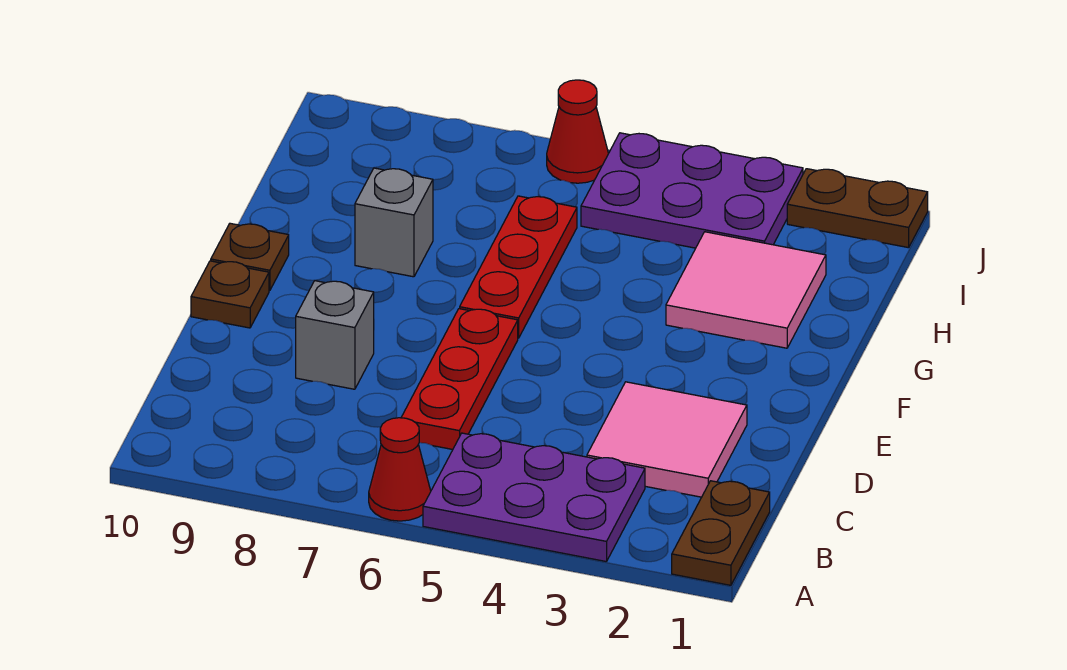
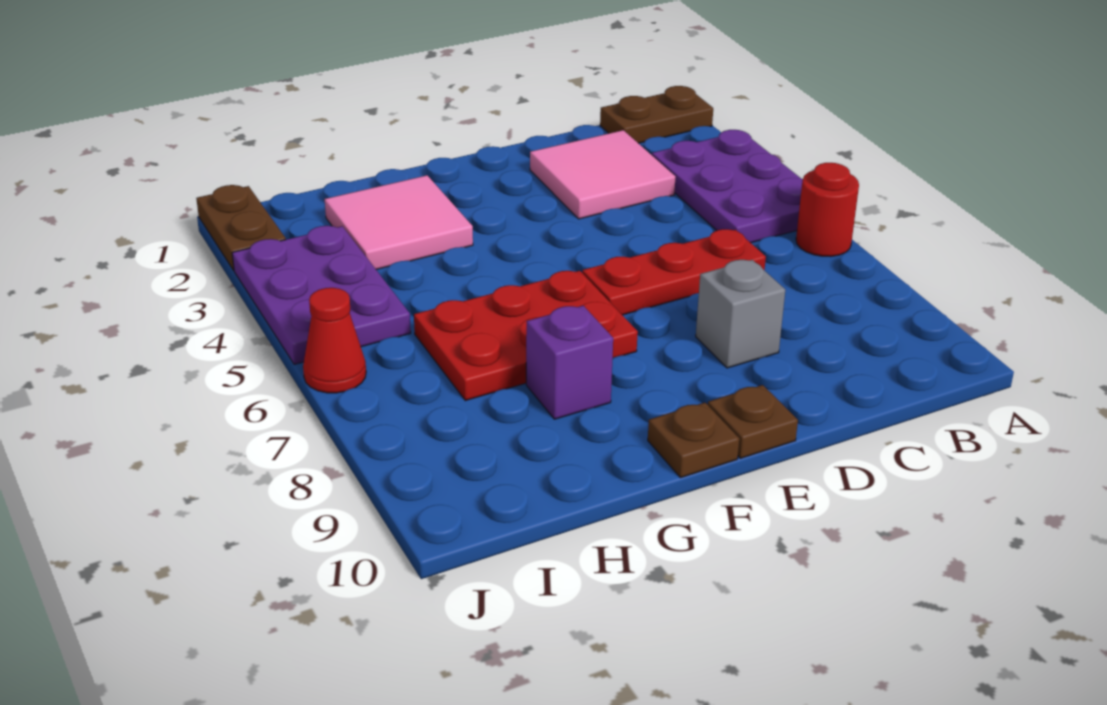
red 1x1 cone [369,418,431,521] -> red 1x1 round brick [796,163,859,257]
red 1x3 plate [460,196,577,338] -> red 2x3 plate [414,271,638,401]
grey 1x1 brick [355,168,433,277] -> purple 1x1 brick [526,306,613,419]

